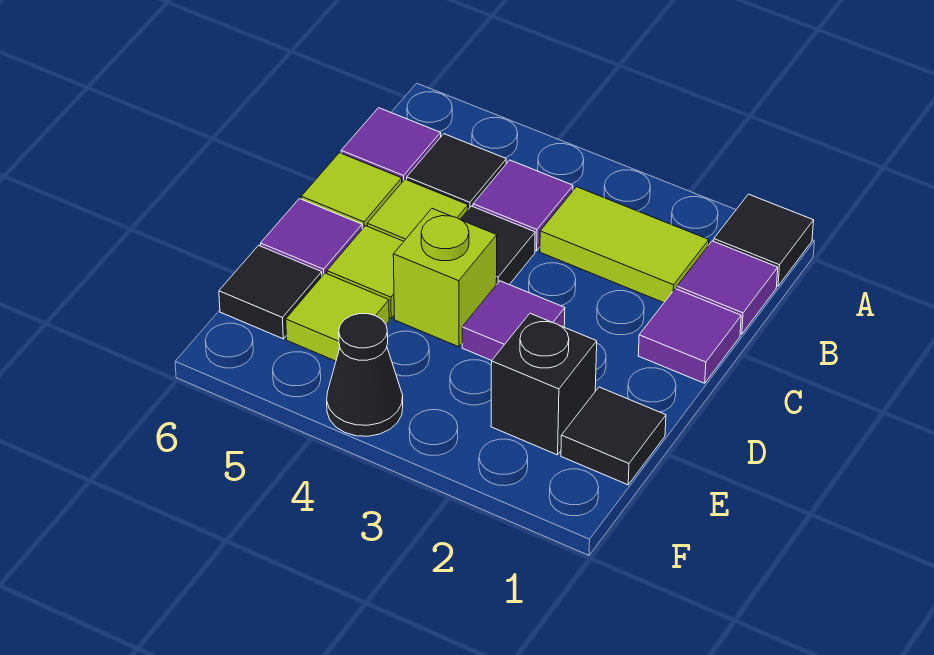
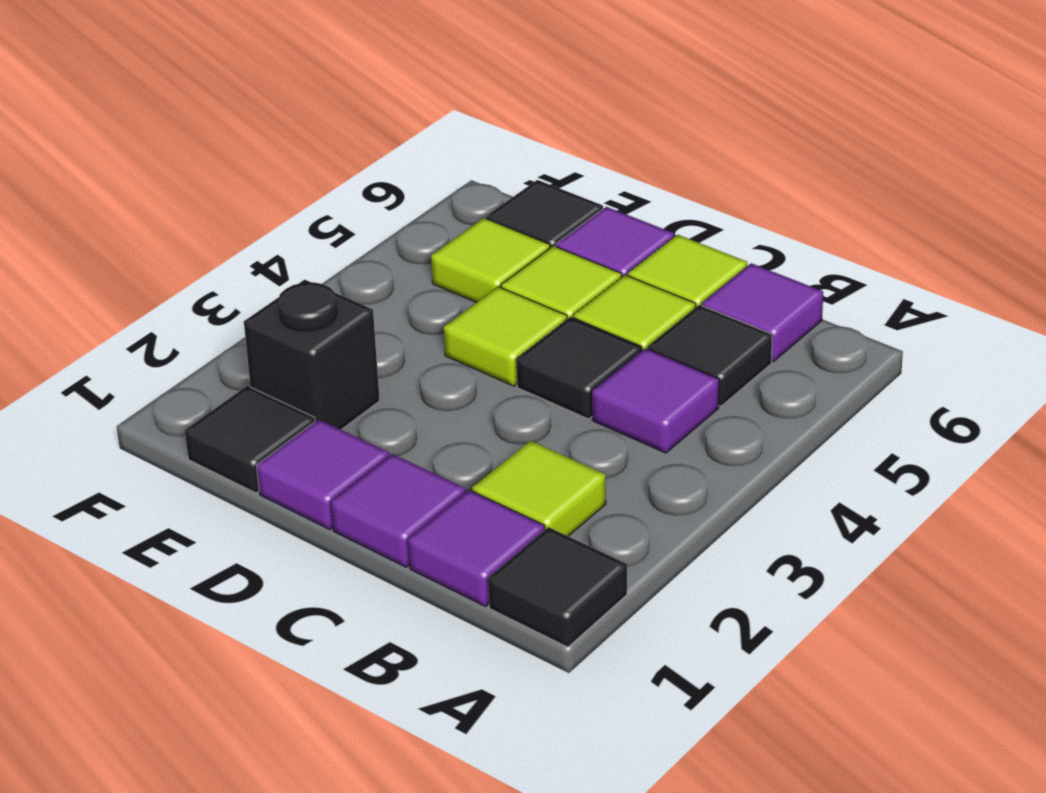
lime 1x2 tile [540,187,709,303] -> lime 1x1 tile [472,441,606,536]
purple 1x1 tile [462,281,565,361] -> purple 1x1 tile moved to [257,419,389,530]
lime 1x1 brick [393,209,497,347] -> lime 1x1 tile [444,287,567,386]
black 1x1 cone [327,314,403,436] -> none

